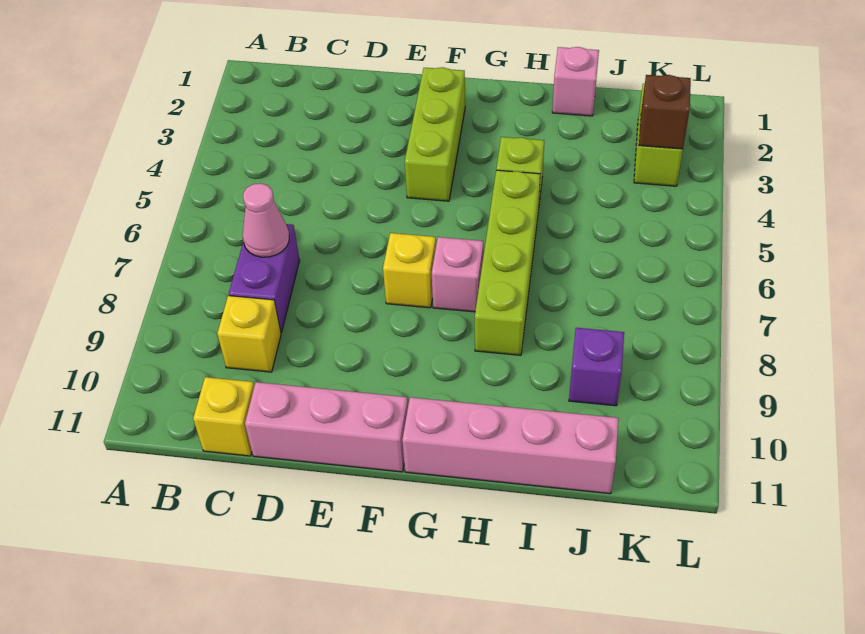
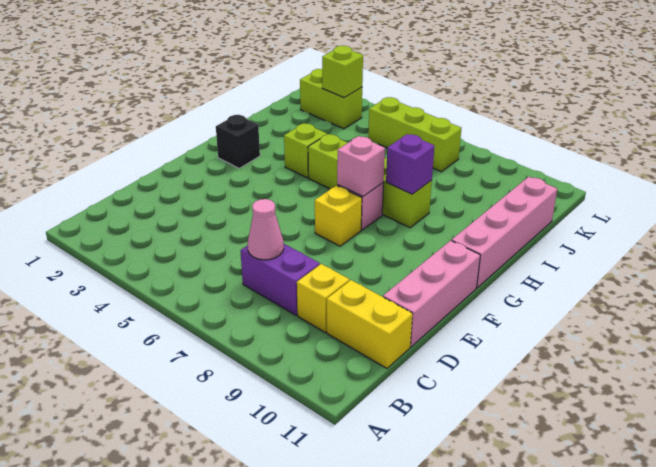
yellow 1x1 brick [193,377,254,456] -> yellow 1x2 brick [327,280,413,368]
lime 1x3 brick [405,67,465,201] -> lime 1x3 brick moved to [368,97,461,172]
none -> black 1x1 brick [216,115,260,168]
pink 1x1 brick [552,47,599,116] -> pink 1x1 brick moved to [337,136,385,197]
purple 1x1 brick [569,328,624,406] -> purple 1x1 brick moved to [386,134,434,194]
brown 1x1 brick [639,75,691,149] -> lime 1x1 brick [322,46,363,98]

